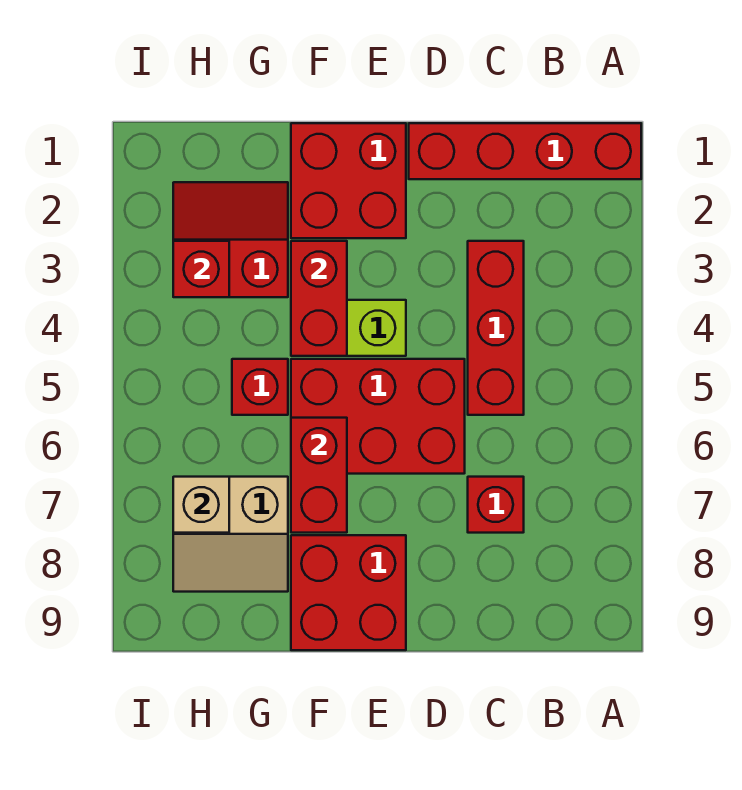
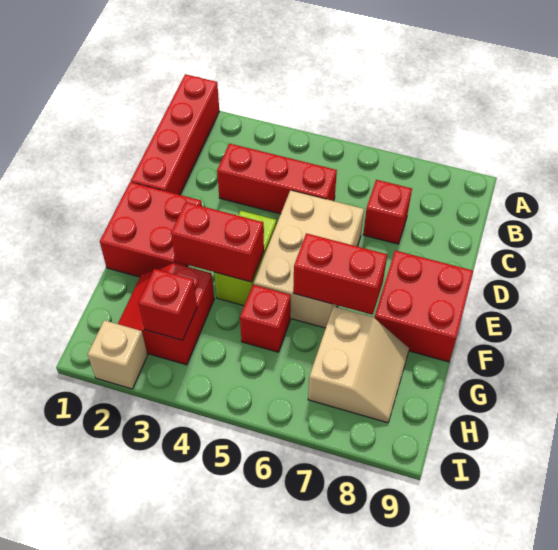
red 2x3 brick [291,359,465,474] -> tan 2x3 brick [254,190,364,328]
tan 1x1 brick [173,477,229,533] -> tan 1x1 brick moved to [88,320,147,389]

